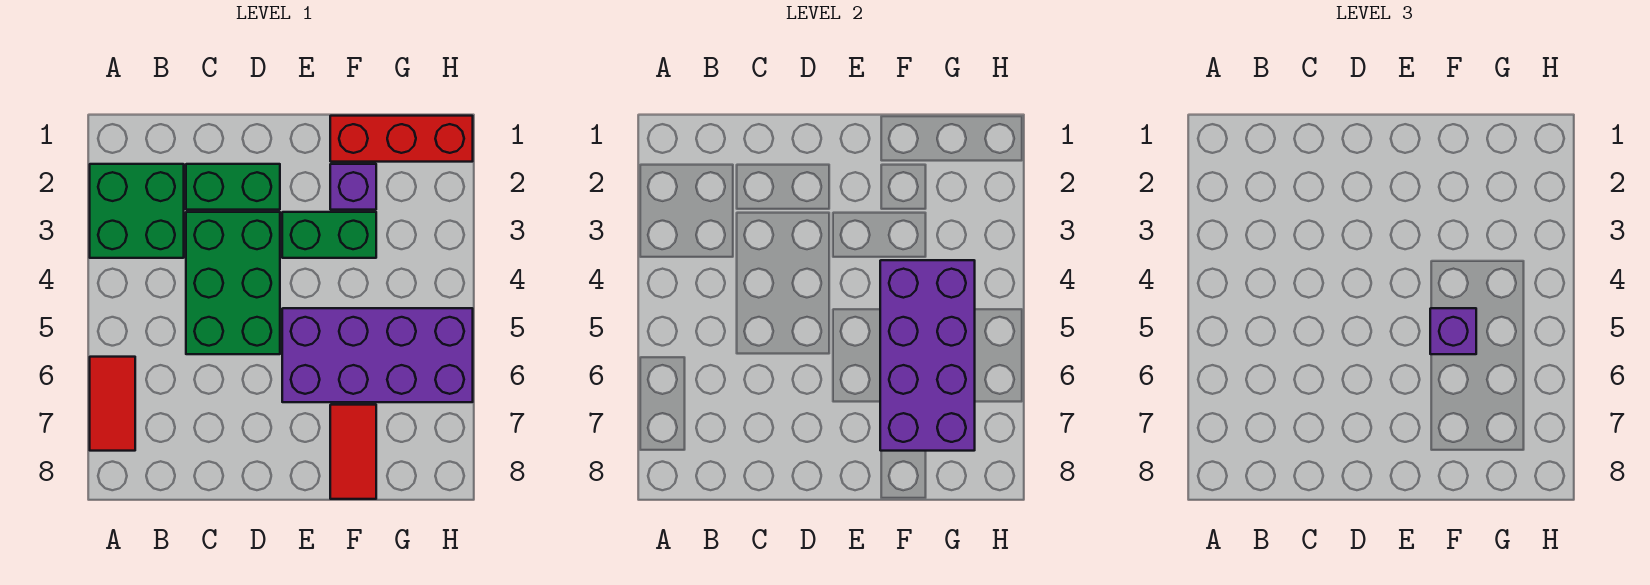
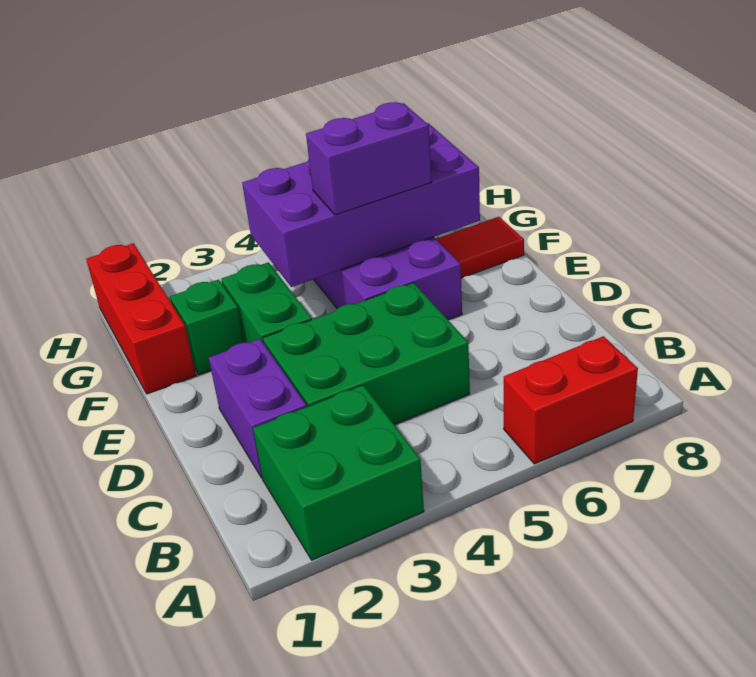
red 1x2 tile [90,357,135,451] -> red 1x2 brick [504,336,638,464]
green 1x2 brick [186,164,280,210] -> purple 1x2 brick [209,339,307,478]
purple 1x1 brick [330,164,376,210] -> green 1x1 brick [170,280,244,375]
purple 1x1 brick [1430,308,1476,354] -> purple 1x2 brick [306,102,432,215]

